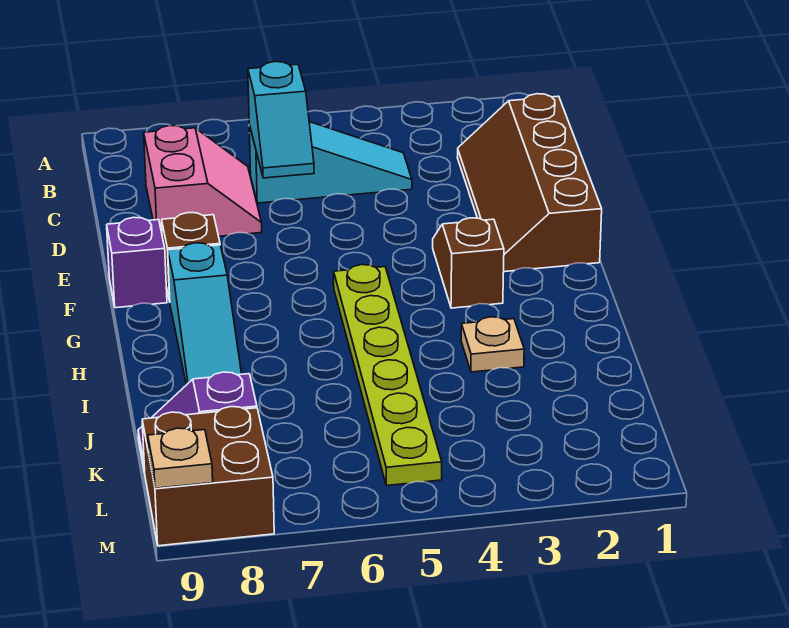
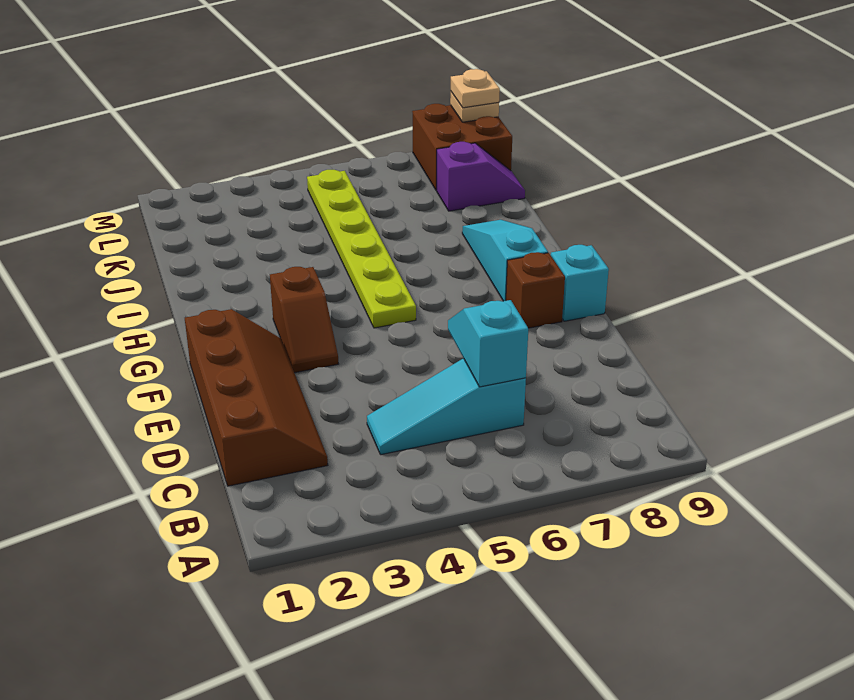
pink 2x2 slope [144,126,262,236] -> none
purple 1x1 brick [107,217,167,308] -> cyan 1x1 brick [551,245,609,321]
tan 1x1 plate [461,317,524,372] -> tan 1x1 plate moved to [451,69,500,108]

